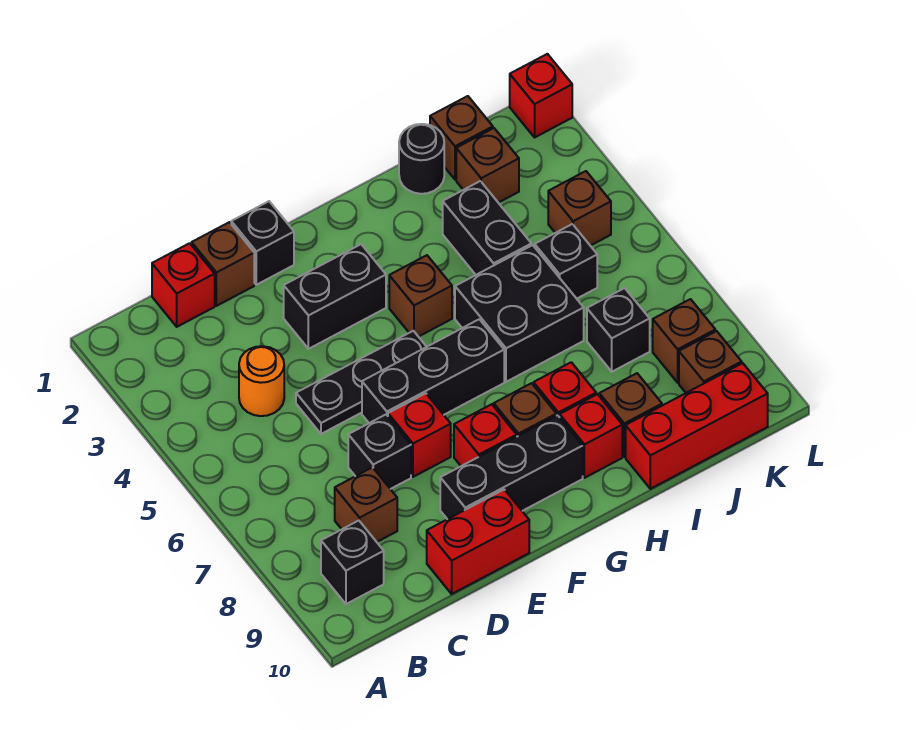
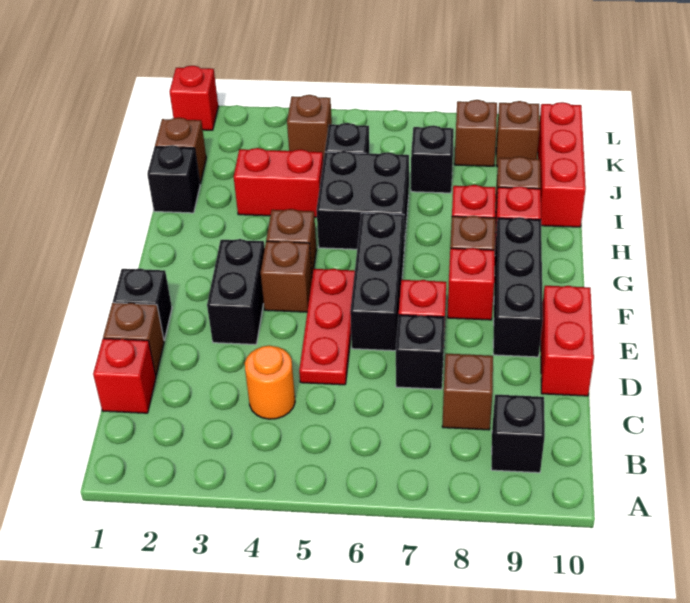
black 1x3 plate [296,331,426,434] -> red 1x3 plate [299,269,355,385]
black 1x1 round brick [399,124,444,194] -> black 1x1 brick [147,145,200,213]
black 1x2 brick [443,181,531,275] -> red 1x2 brick [234,148,323,217]
brown 1x1 brick [456,128,519,203] -> brown 1x1 brick moved to [261,241,312,312]

